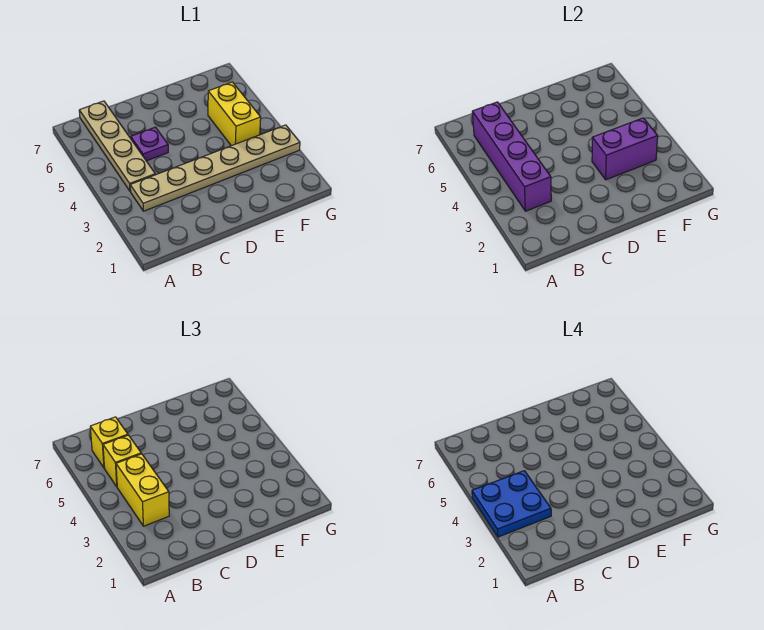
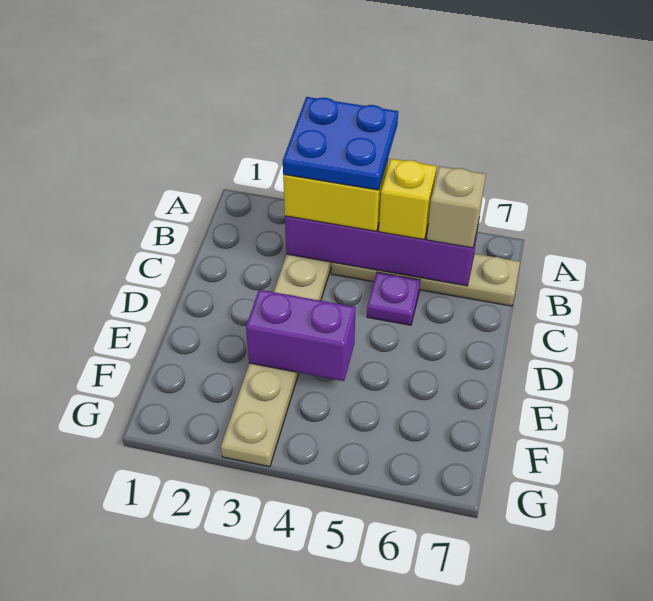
yellow 1x1 brick [90,417,128,468] -> tan 1x1 brick [427,166,486,248]
purple 1x2 brick [592,118,658,180] -> purple 1x2 brick turned to [246,290,356,381]
yellow 1x2 brick [208,82,261,146] -> none

